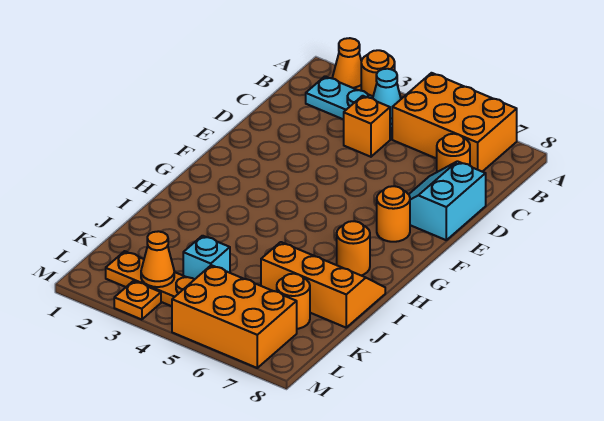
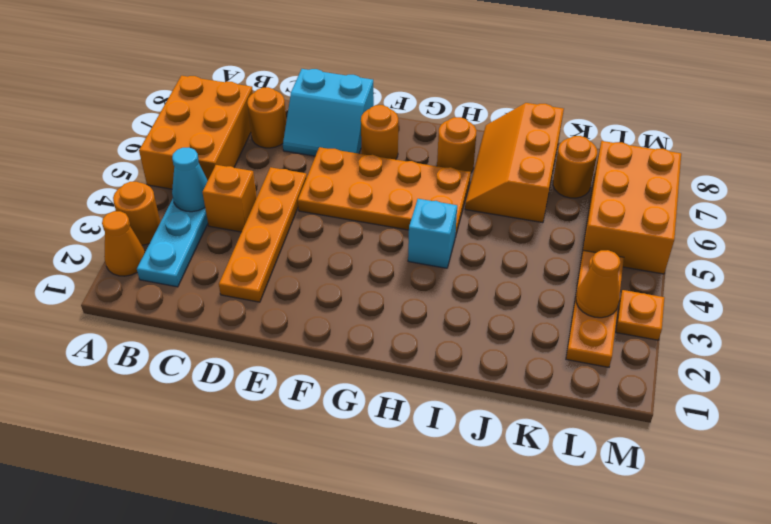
none -> orange 1x4 plate [219,167,307,302]
none -> orange 2x4 plate [298,147,471,237]
cyan 1x1 brick [183,236,230,280] -> cyan 1x1 brick moved to [408,199,457,268]

